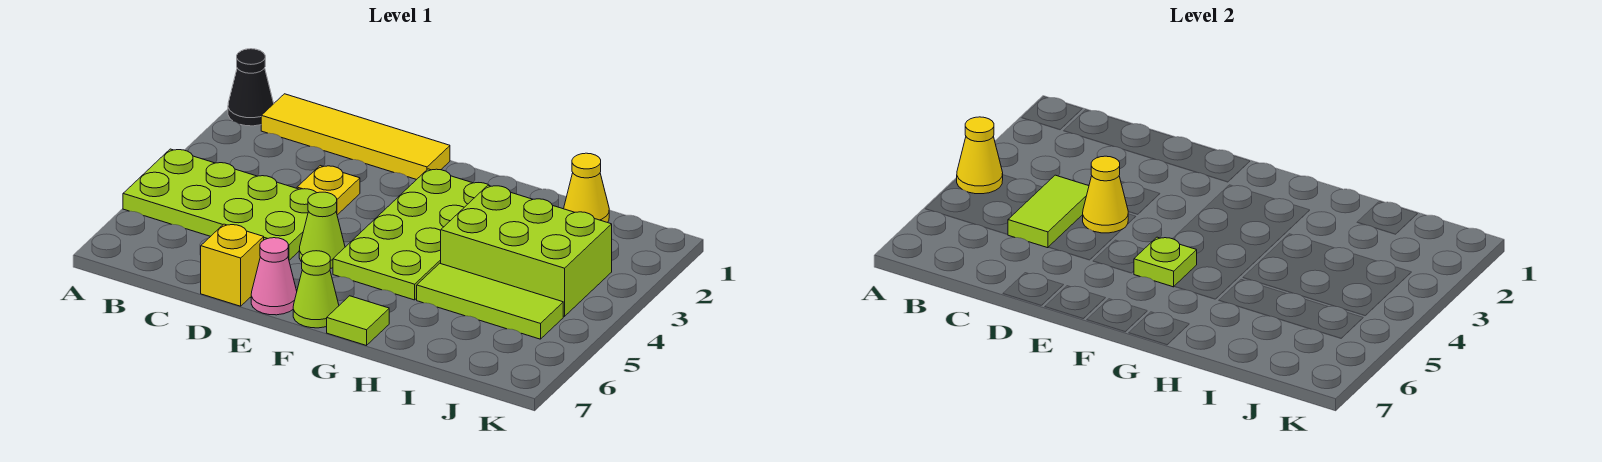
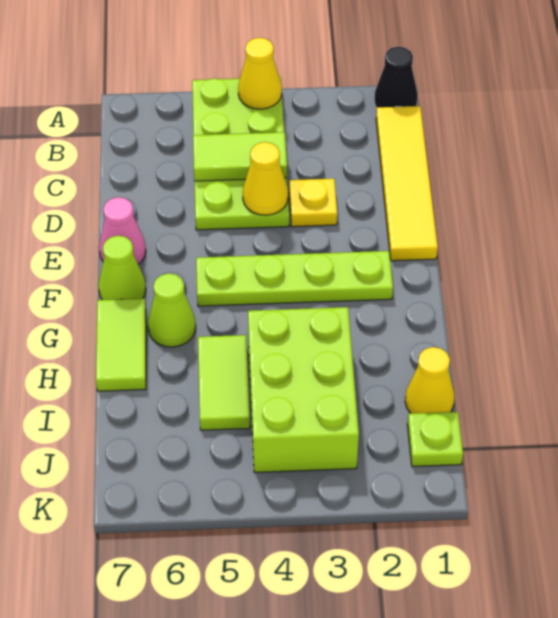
yellow 1x1 brick [201,224,264,306] -> none
lime 1x1 cone [299,192,345,268] -> lime 1x1 cone moved to [148,273,196,347]
lime 2x4 plate [333,169,488,300] -> lime 1x4 plate [196,251,393,306]
lime 1x1 plate [1134,237,1197,287] -> lime 1x1 plate moved to [407,412,463,467]
lime 1x1 tile [327,296,389,346] -> lime 1x2 tile [96,298,146,391]
lime 1x3 tile [417,263,563,339] -> lime 1x2 tile [198,335,250,430]

